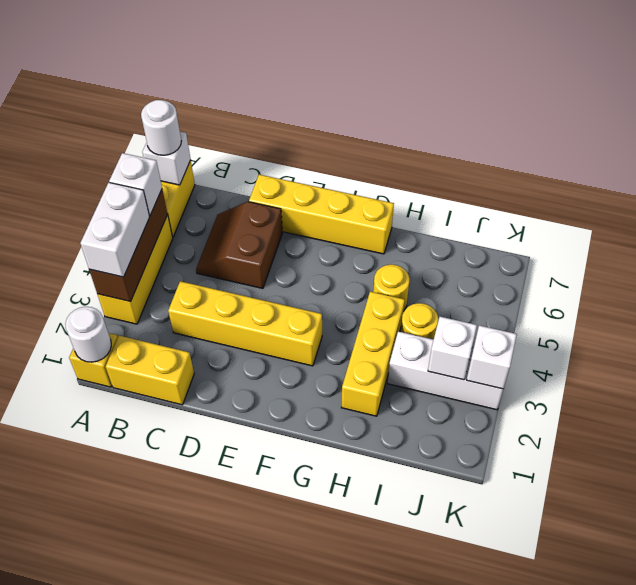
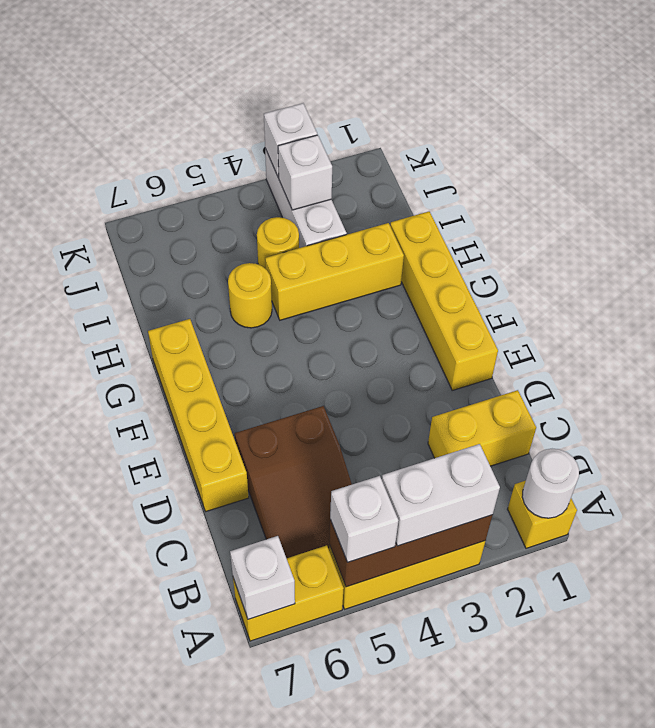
white 1x1 round brick [141,100,181,155] -> none
yellow 1x2 brick [106,336,194,405] -> yellow 1x2 brick turned to [428,390,536,466]
yellow 1x4 brick [168,281,322,366] -> yellow 1x4 brick moved to [390,212,498,390]
brown 2x2 slope [196,202,282,288] -> brown 2x3 slope [235,406,352,558]

